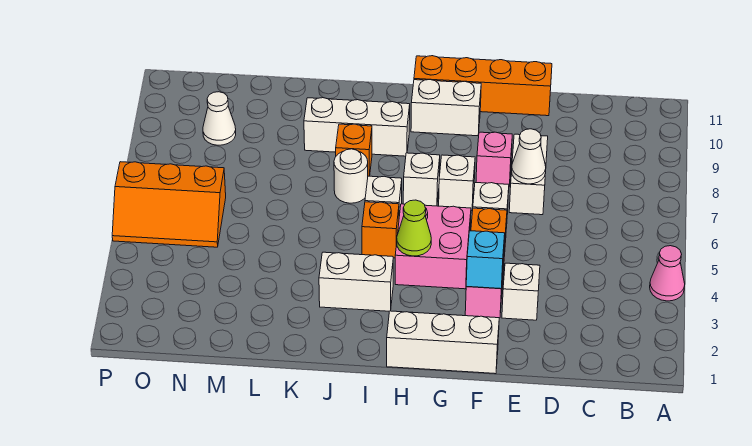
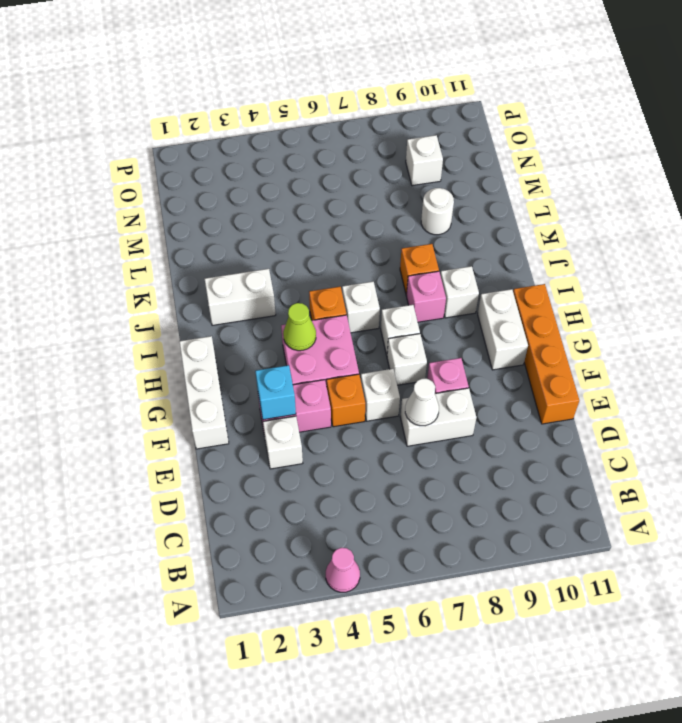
white 1x2 brick [319,252,393,311] -> white 1x2 brick turned to [205,269,276,325]
none -> pink 1x1 brick [407,271,446,322]
white 1x3 brick [304,98,410,156] -> white 1x1 brick [440,266,479,318]
white 1x1 round brick [334,149,368,203] -> white 1x1 round brick moved to [421,188,454,235]
orange 2x3 slope [112,162,226,247] -> none
white 1x1 cone [203,92,236,145] -> white 1x1 brick [406,135,443,186]

